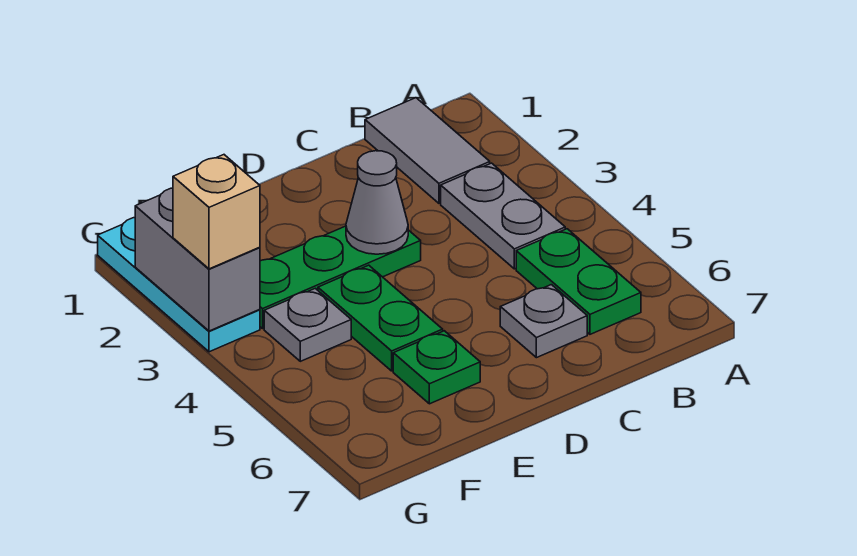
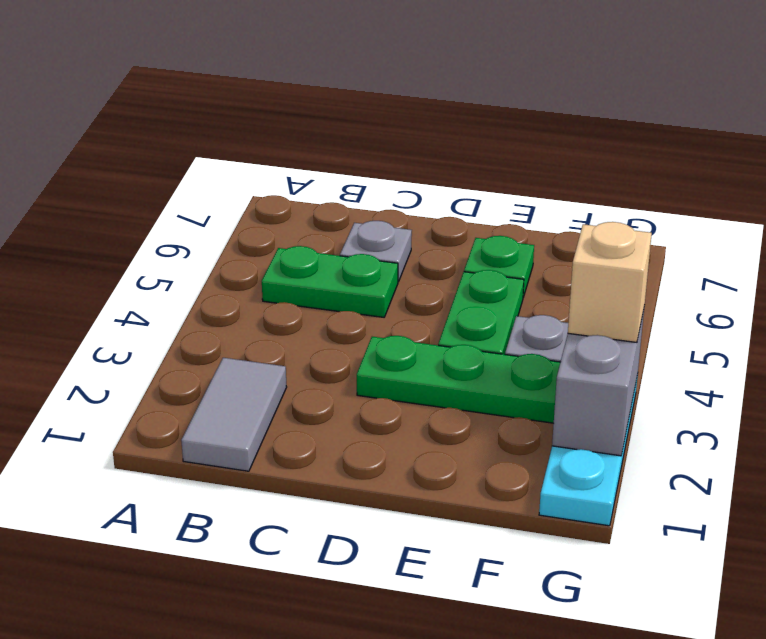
grey 1x2 plate [441,163,565,269] -> none
green 1x2 plate [516,229,641,334] -> green 1x2 plate turned to [262,246,398,317]
grey 1x1 cone [346,151,408,254] -> none

